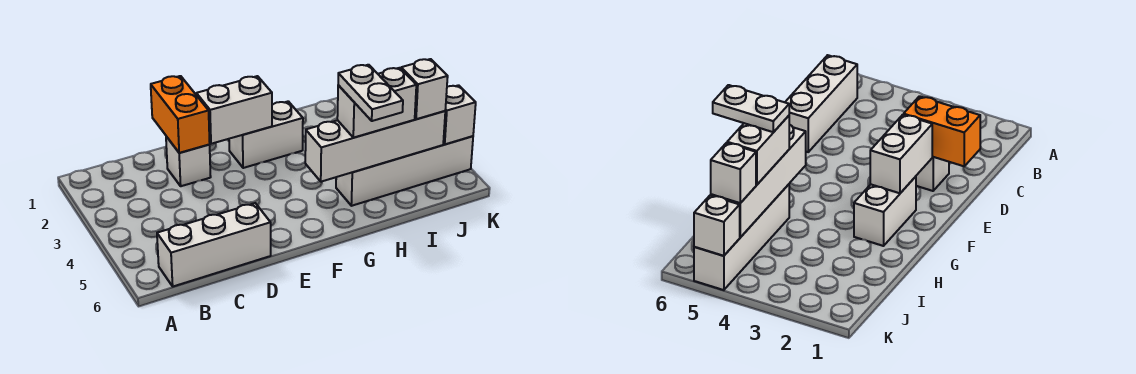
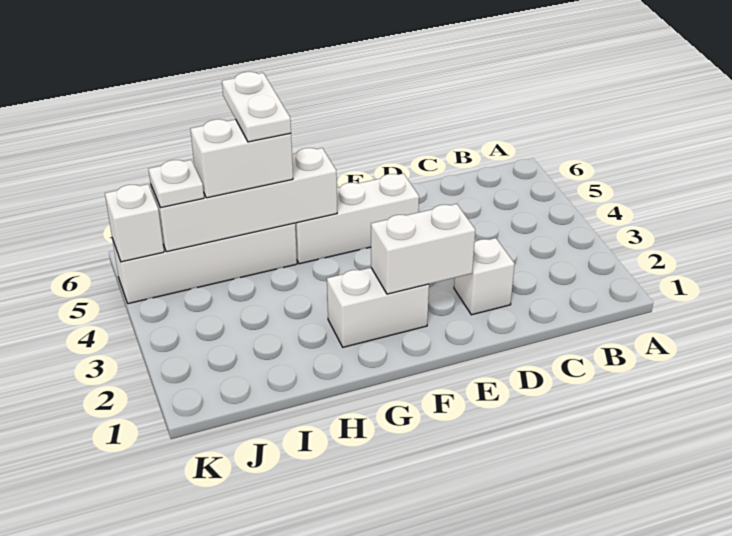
white 1x3 brick [157,203,271,286] -> white 1x3 brick moved to [295,174,419,264]
orange 1x2 brick [151,76,210,153] -> none
white 1x1 brick [401,59,448,119] -> white 1x1 plate [149,160,204,208]

